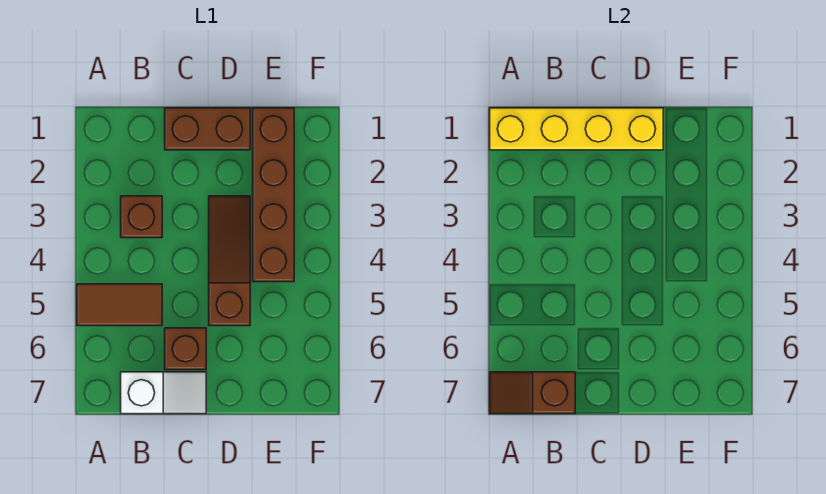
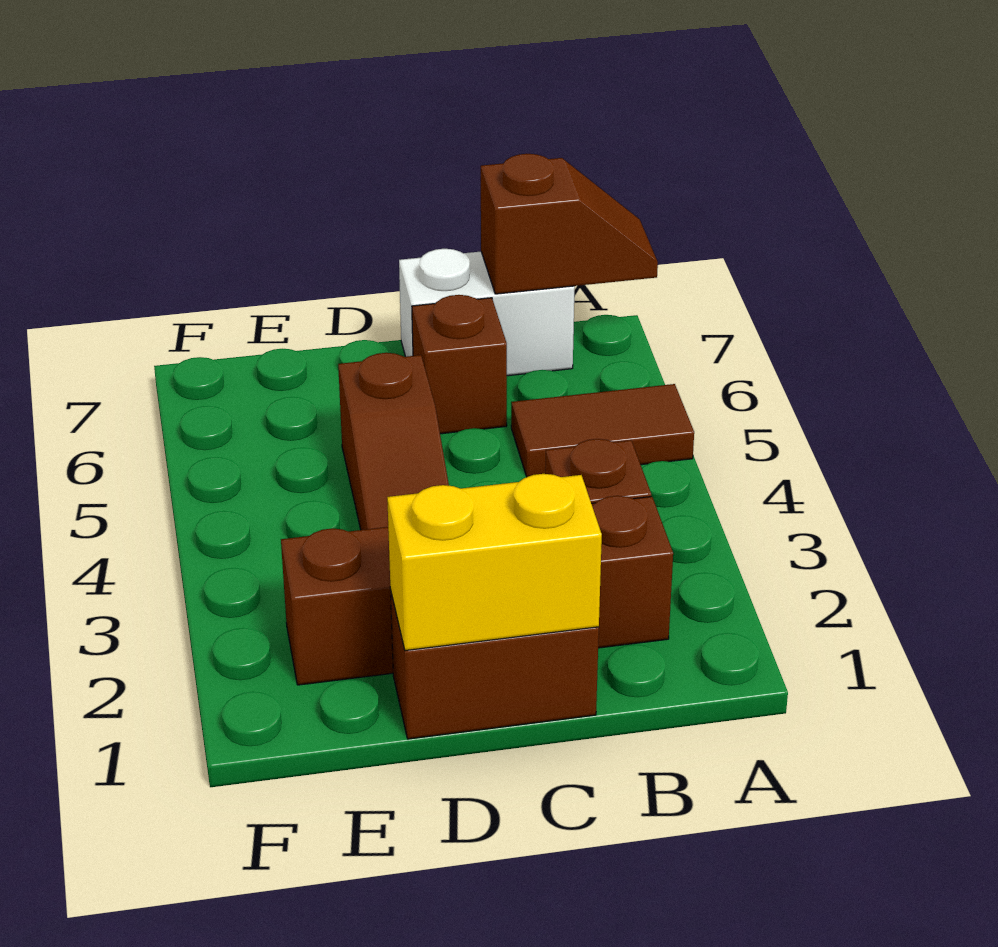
yellow 1x4 brick [490,108,663,150] -> yellow 1x2 brick [387,474,602,651]
white 1x2 slope [121,372,206,414] -> white 1x2 brick [399,249,575,376]
brown 1x4 brick [253,108,294,282] -> brown 1x4 brick turned to [281,496,673,685]

